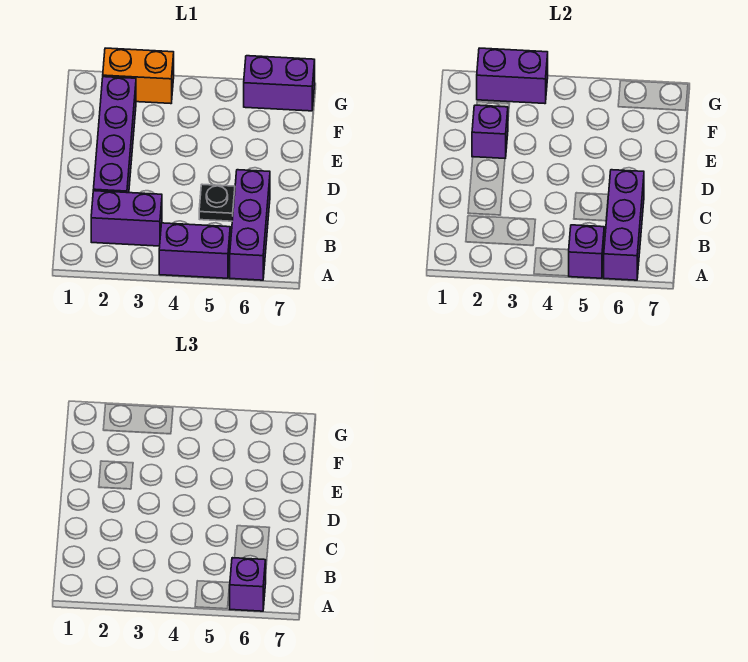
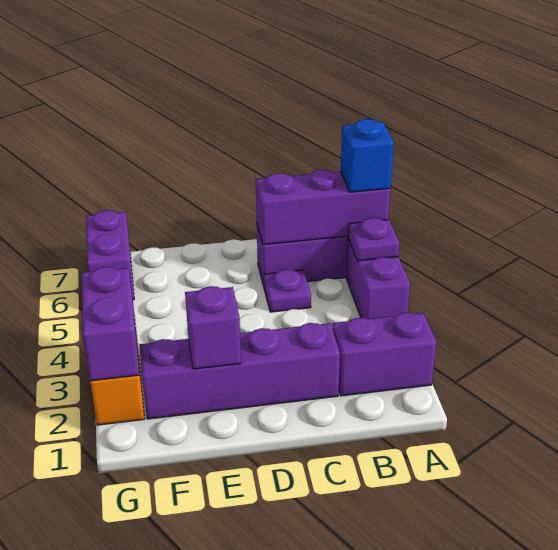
purple 1x1 brick [569,225,604,278] -> purple 1x1 plate [348,218,400,261]
purple 1x1 brick [230,558,266,611] -> blue 1x1 brick [341,119,394,192]
purple 1x2 brick [91,191,162,246] -> purple 1x2 brick turned to [332,313,437,396]
black 1x1 plate [199,184,235,221] -> purple 1x1 plate [263,269,311,312]

